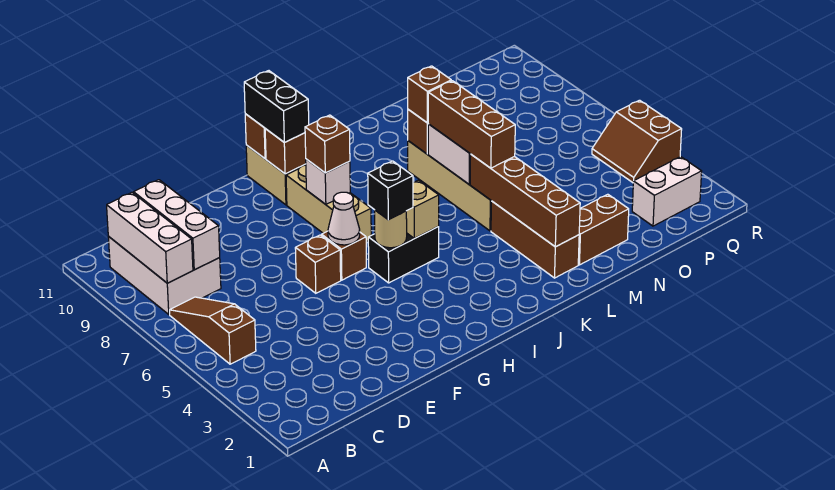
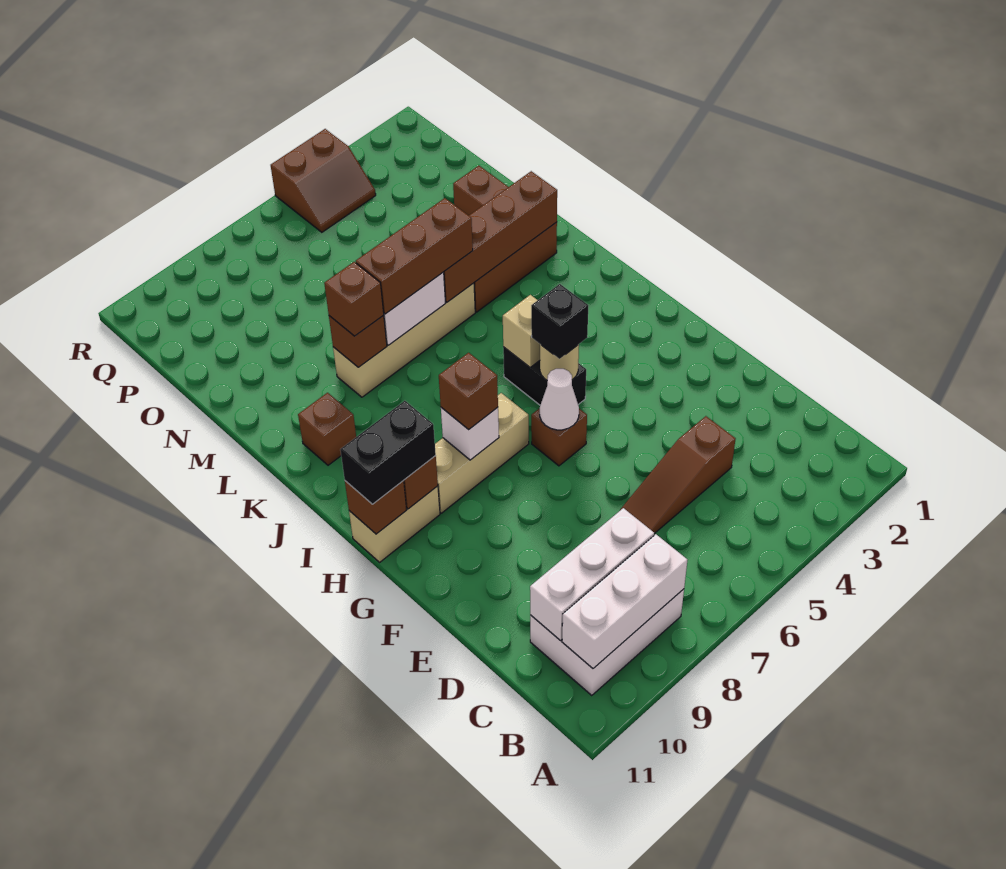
brown 1x3 slope [170,297,256,364] -> brown 1x3 slope moved to [620,416,735,534]
brown 1x1 brick [295,235,341,293] -> brown 1x1 brick moved to [298,393,356,465]
white 1x2 brick [632,157,702,226] -> none

